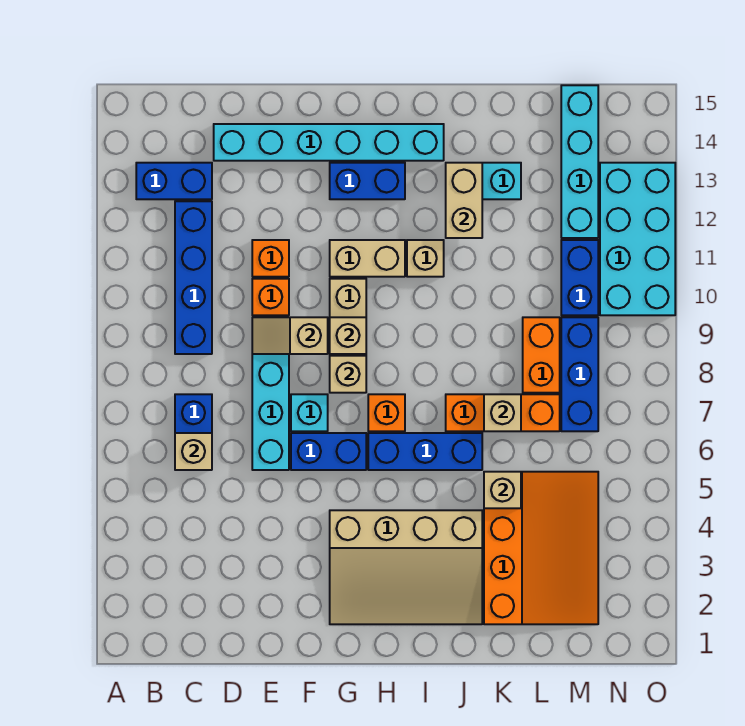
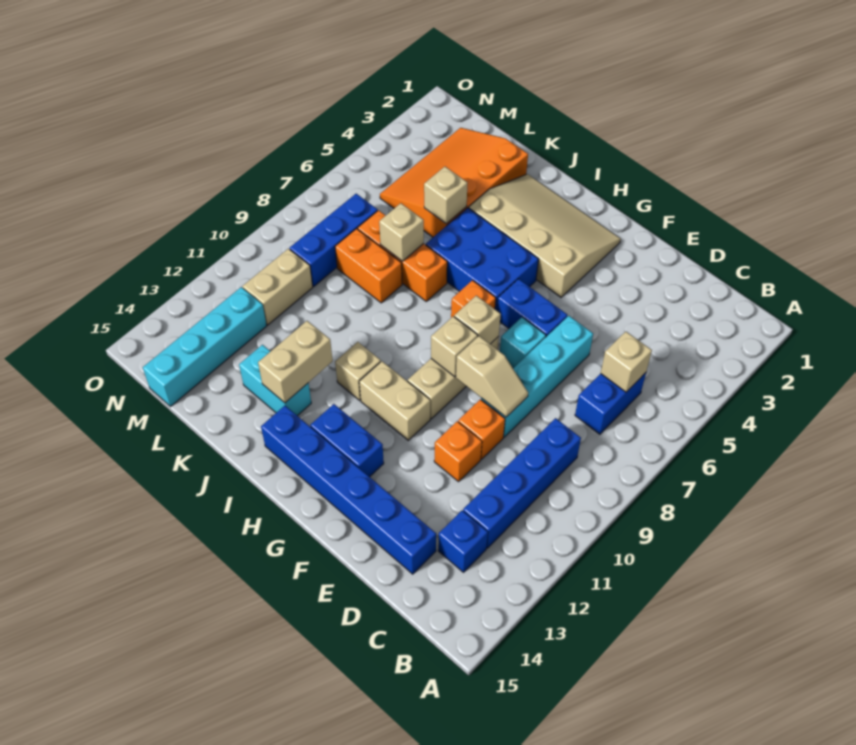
blue 1x2 brick [136,163,212,199] -> blue 1x1 brick [438,511,488,572]
cyan 1x6 brick [214,124,444,161] -> blue 1x6 brick [261,406,436,574]
blue 1x3 brick [368,433,482,470] -> blue 2x3 brick [426,208,538,311]
orange 1x2 brick [523,317,560,393] -> orange 1x2 brick turned to [335,229,402,303]
blue 1x2 brick [561,240,598,315] -> tan 1x2 brick [243,249,313,325]
cyan 2x4 brick [600,163,675,315] -> none

